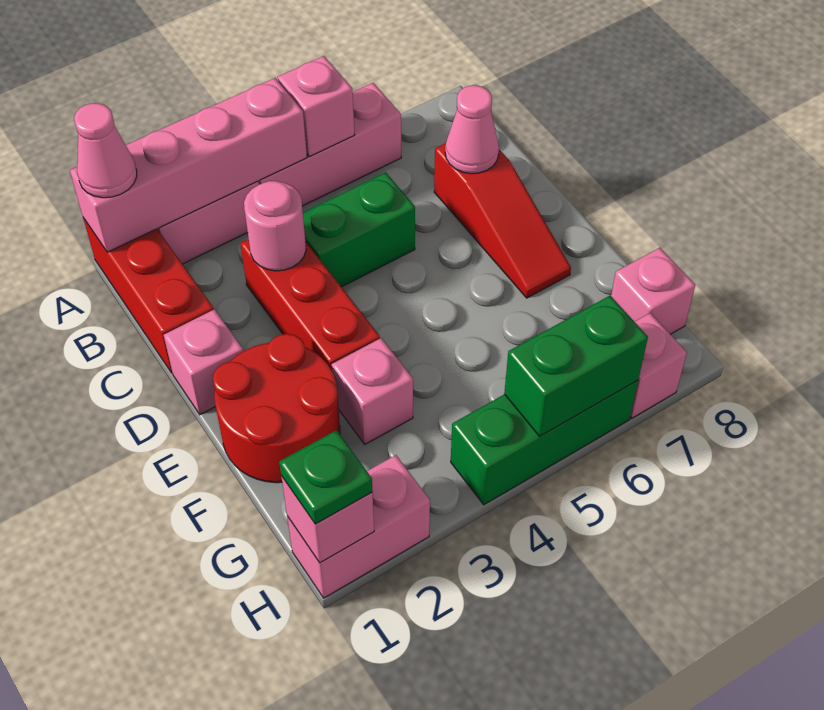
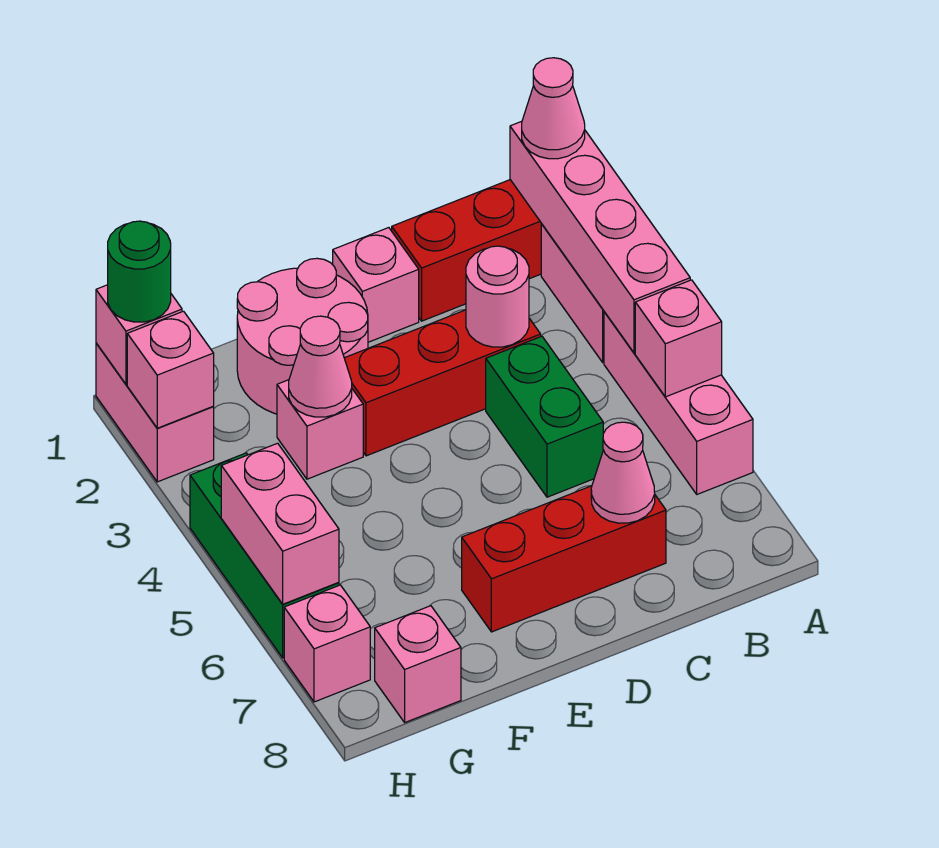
red 1x3 slope [434,143,571,298] -> red 1x3 brick [462,486,666,632]
red 2x2 round brick [213,334,340,483] -> pink 2x2 round brick [237,258,368,414]
none -> pink 1x1 cone [289,316,352,417]
green 1x1 plate [279,430,372,524] -> green 1x1 round brick [108,221,171,322]
none -> pink 1x1 brick [127,311,214,428]
green 1x2 brick [504,296,648,436] -> pink 1x2 brick [221,443,339,604]

